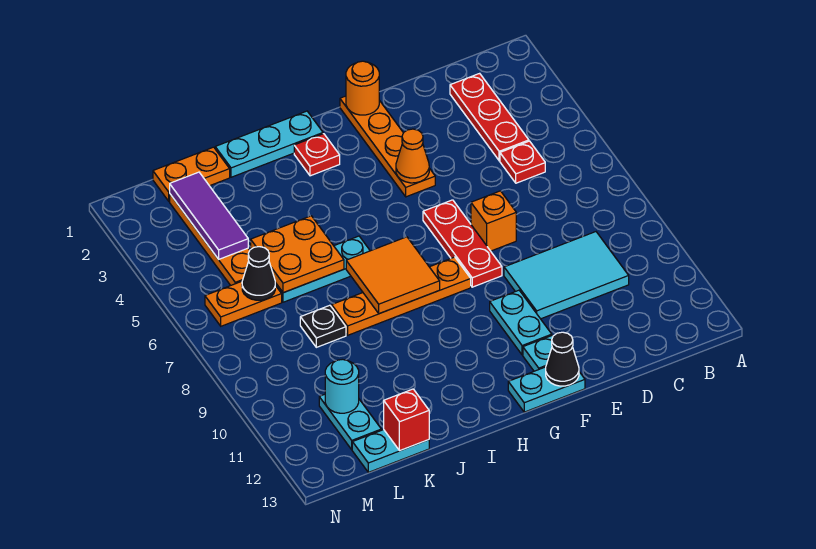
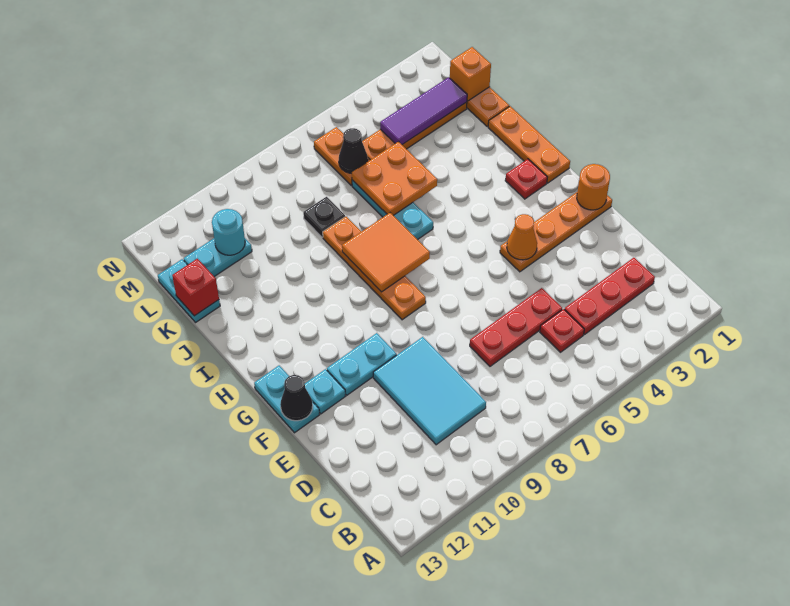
orange 1x1 brick [471,191,516,251] -> orange 1x1 brick moved to [450,47,491,101]
red 1x3 plate [423,200,502,287] -> red 1x3 plate moved to [470,288,562,366]
cyan 1x3 plate [215,111,323,177] -> orange 1x3 plate [488,106,570,183]

